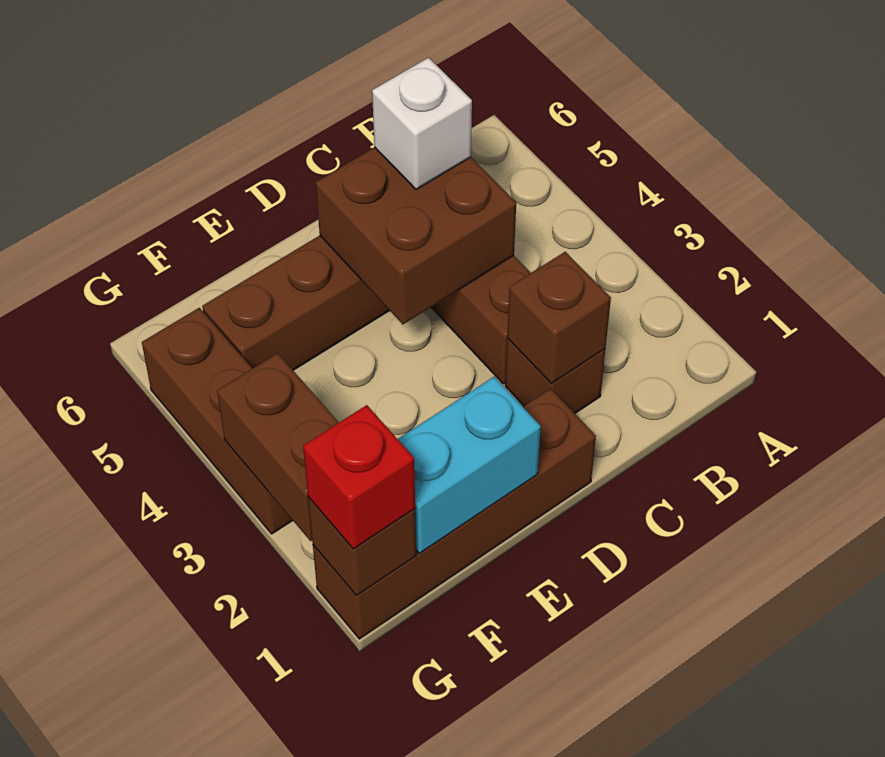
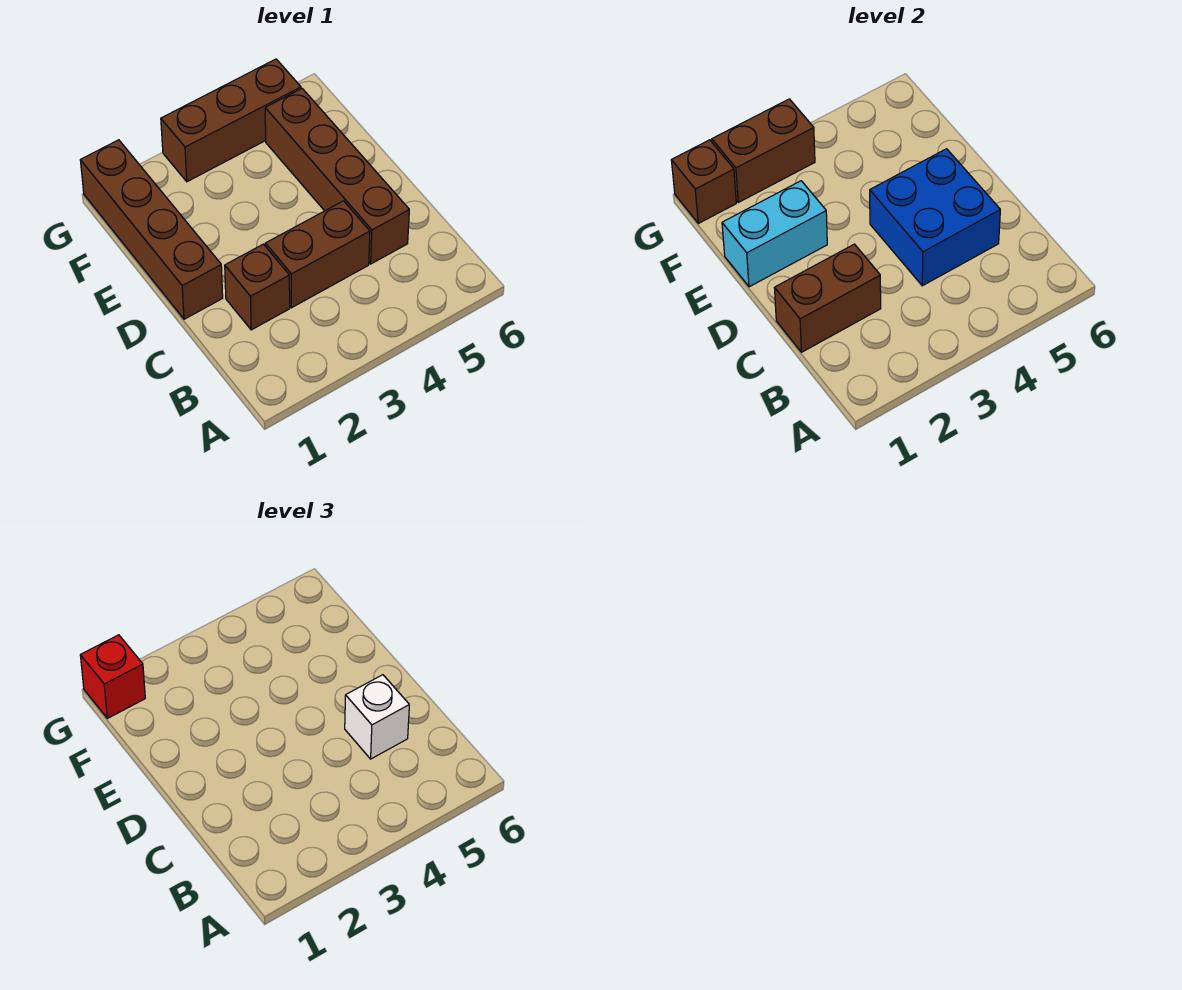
brown 1x1 brick [507,252,611,383] -> brown 1x2 brick [775,244,881,352]
brown 2x2 brick [316,147,516,324] -> blue 2x2 brick [870,149,1000,286]
cyan 1x2 brick [398,377,541,553] -> cyan 1x2 brick turned to [722,181,827,287]

